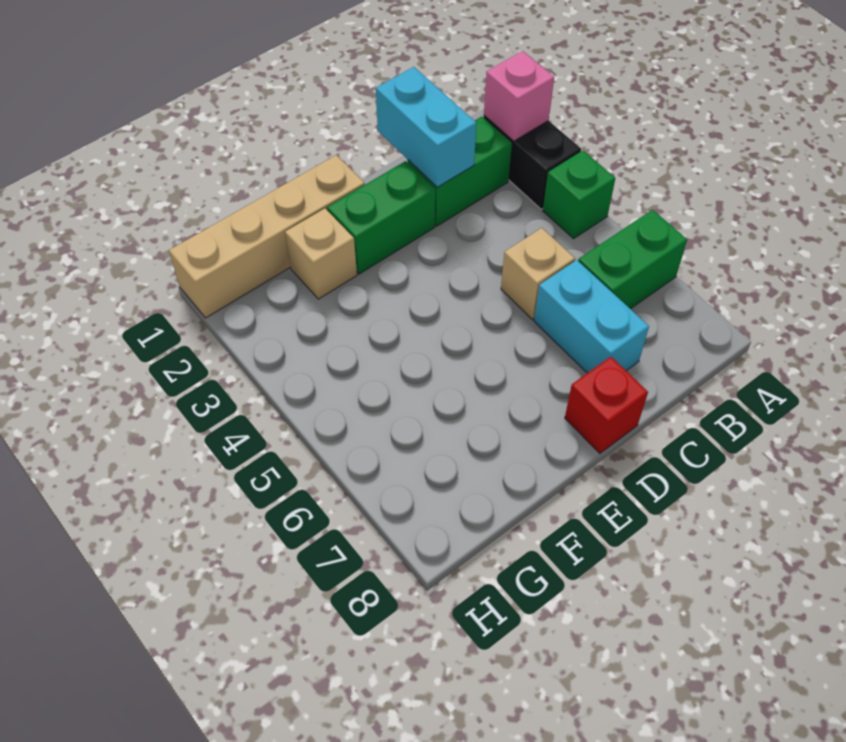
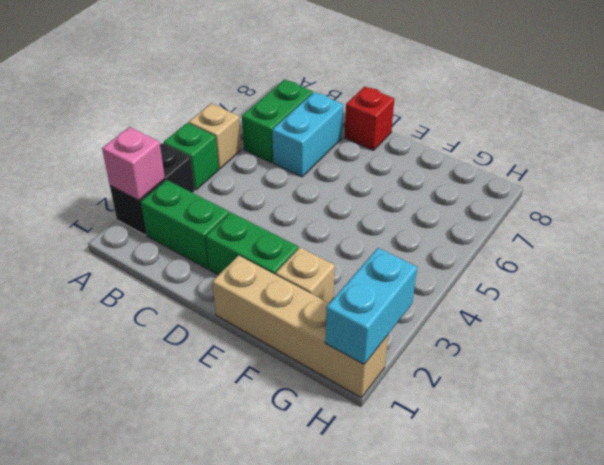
green 1x2 brick [578,210,687,309] -> green 1x2 brick turned to [242,80,313,163]
cyan 1x2 brick [376,67,477,187] -> cyan 1x2 brick moved to [325,248,417,364]
tan 1x1 brick [501,228,575,319] -> tan 1x1 brick moved to [189,103,241,169]

